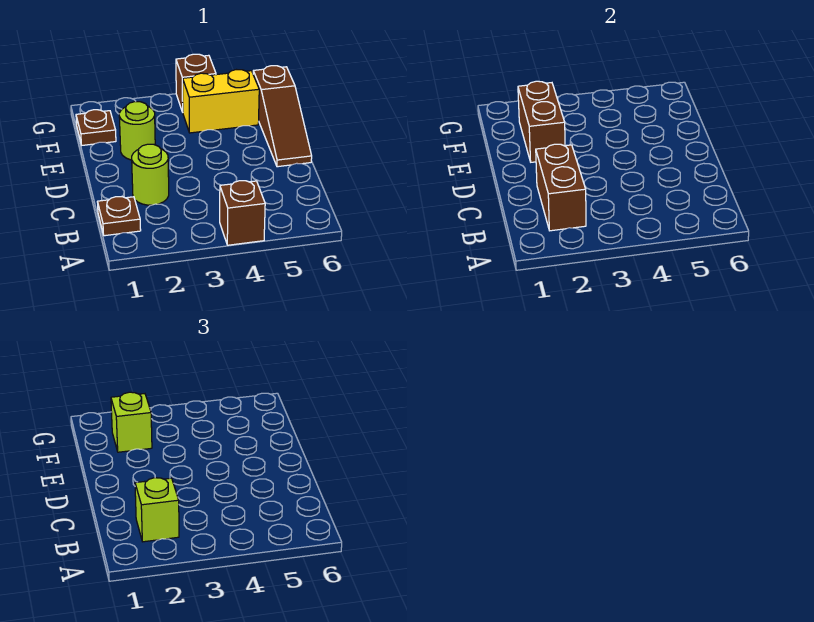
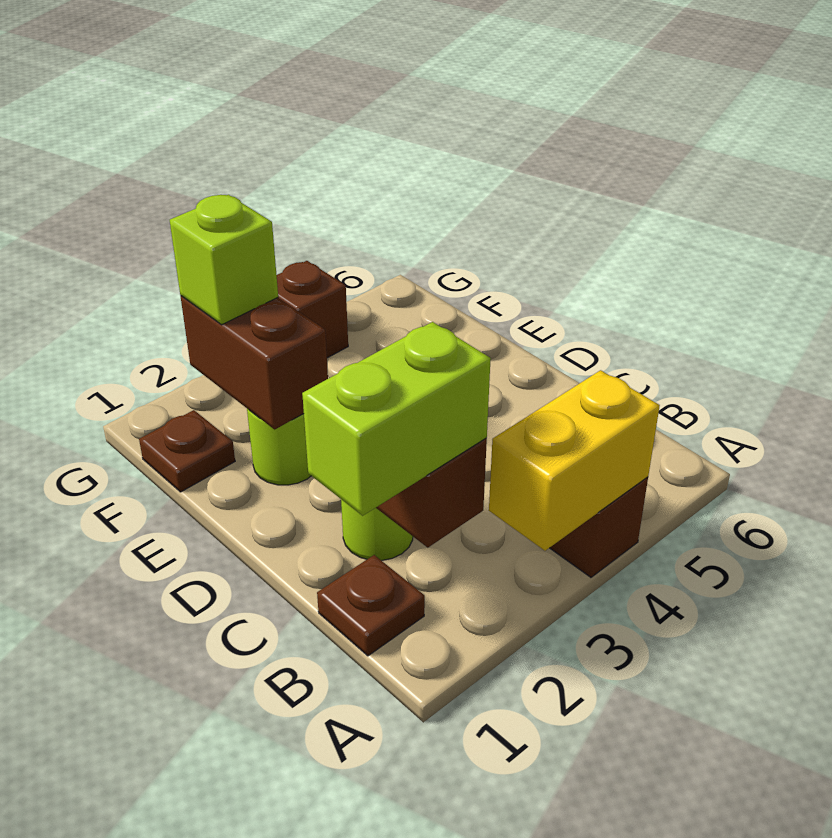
lime 1x1 brick [135,478,179,542] -> lime 1x2 brick [302,322,491,516]
brown 1x3 slope [253,66,312,167] -> none
yellow 1x2 brick [183,70,259,133] -> yellow 1x2 brick moved to [489,370,660,551]

